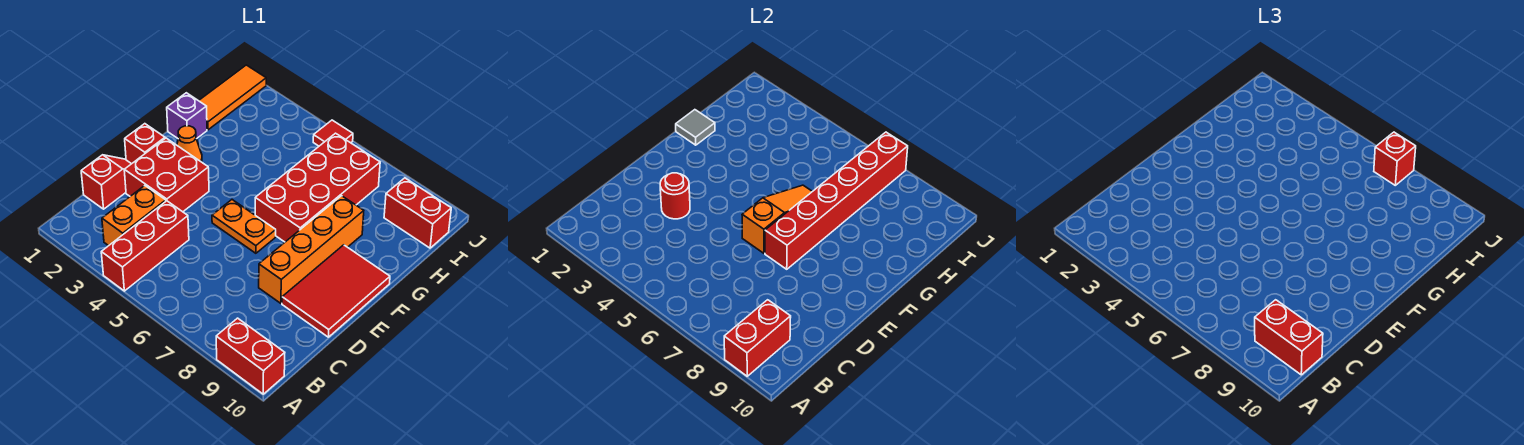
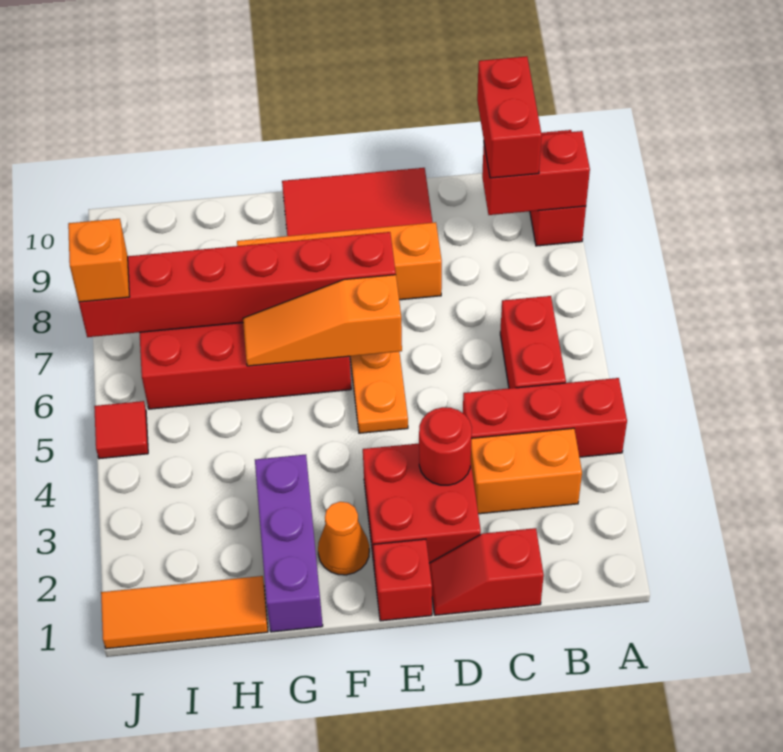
purple 1x1 brick [167,93,207,139] -> purple 1x3 brick [255,455,323,632]
grey 1x1 tile [676,110,715,145] -> none
red 1x2 brick [384,178,451,248] -> red 1x2 brick moved to [500,296,566,388]
red 1x1 brick [1374,132,1416,185] -> orange 1x1 brick [68,219,130,302]

